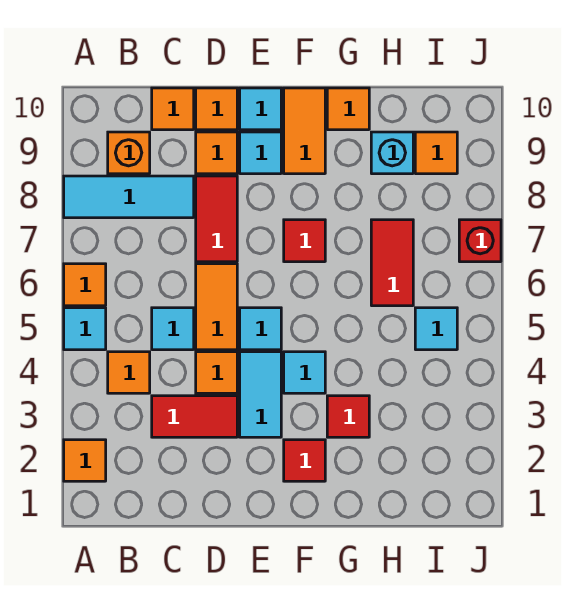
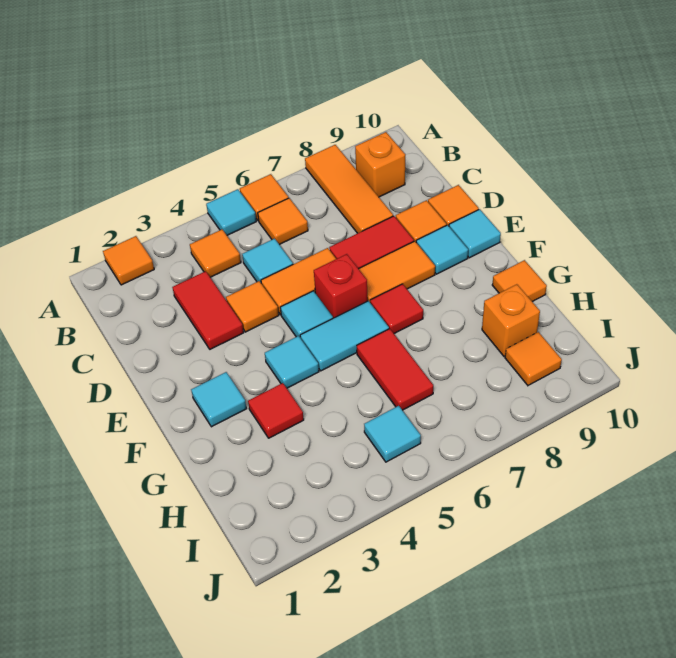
cyan 1x3 tile [64,176,194,218] -> orange 1x3 tile [305,145,393,233]
orange 1x1 tile [152,88,194,130] -> orange 1x1 tile moved to [258,198,308,245]
cyan 1x2 tile [240,352,281,437] -> cyan 1x2 tile moved to [300,301,389,371]
red 1x1 tile [284,440,325,481] -> cyan 1x1 tile [191,372,247,427]
orange 1x2 tile [284,88,325,174] -> orange 1x2 tile moved to [359,241,435,302]
red 1x2 tile [371,220,413,306] -> red 1x2 tile turned to [357,329,433,410]
cyan 1x1 brick [371,132,413,174] -> orange 1x1 brick [482,284,540,356]
red 1x1 brick [459,220,501,262] -> red 1x1 brick moved to [314,254,368,318]

